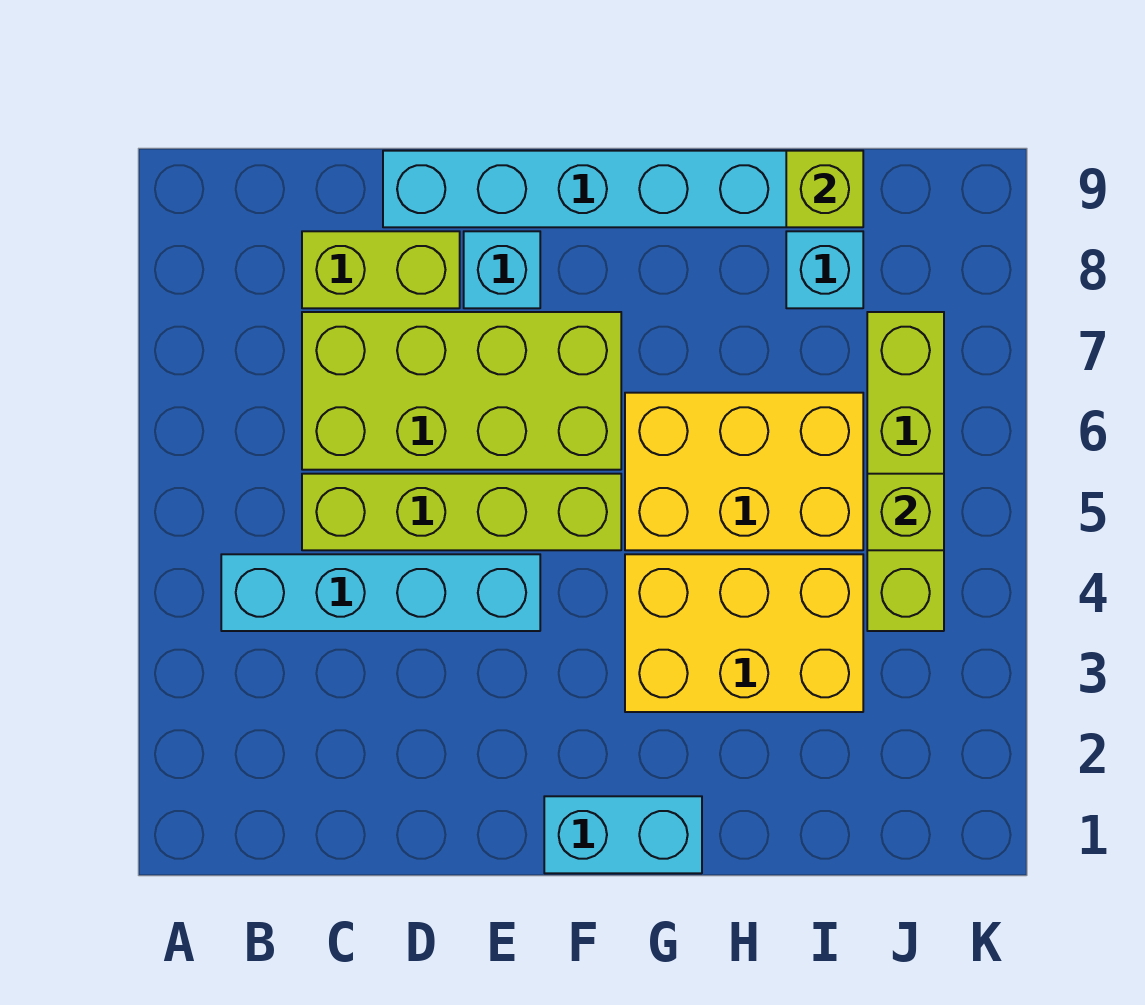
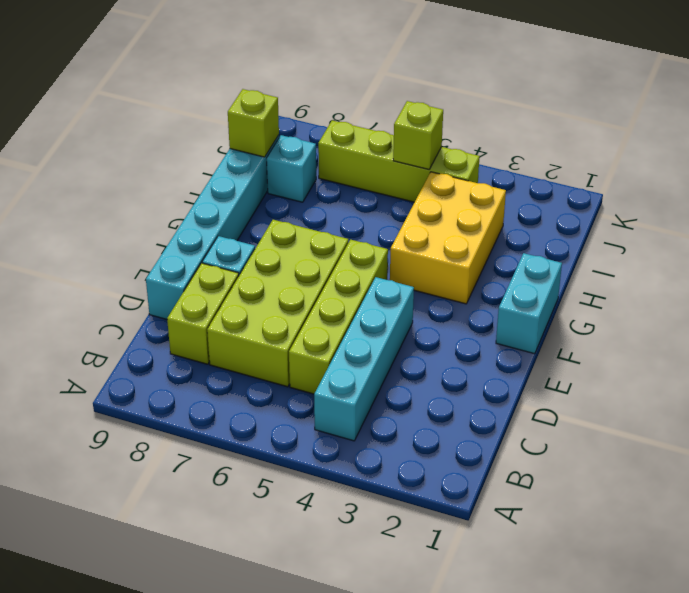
yellow 2x3 brick [625,393,863,550] -> none

